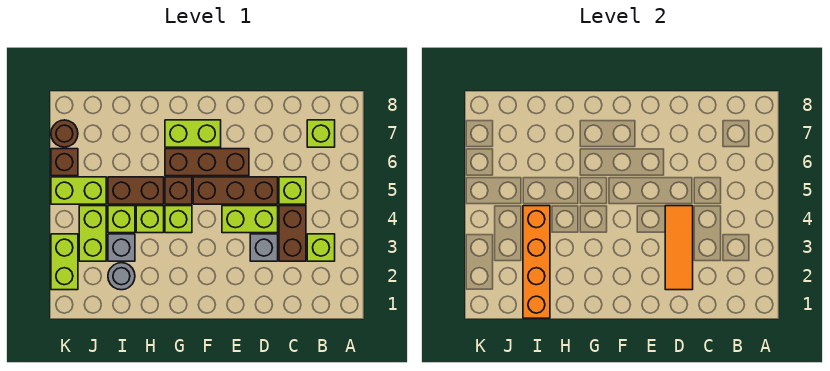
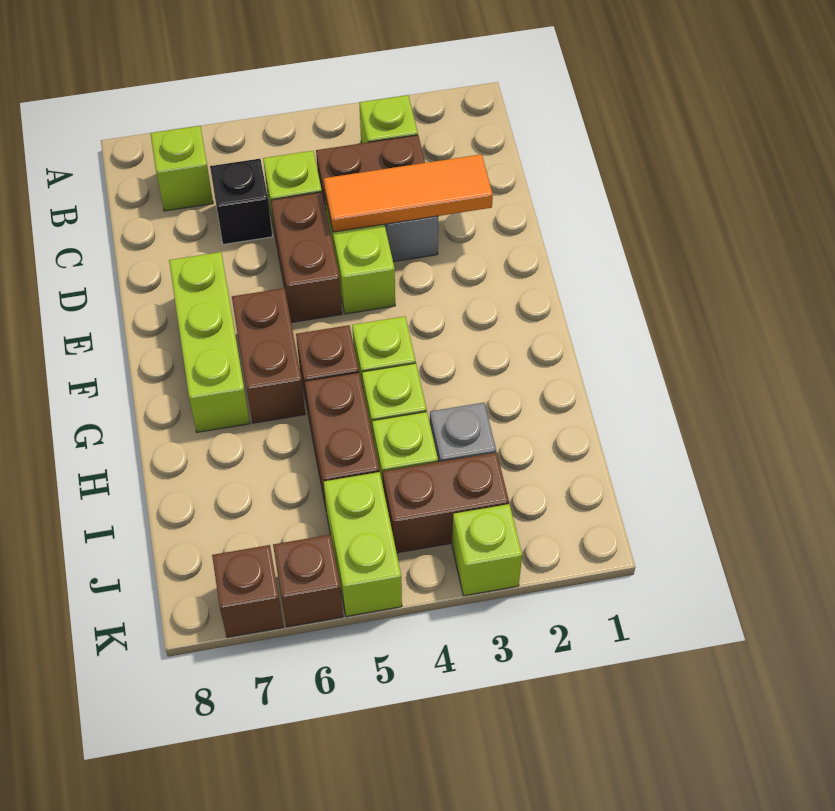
none -> black 1x1 brick [210,159,272,244]
brown 1x3 brick [193,177,278,204] -> brown 1x2 brick [271,192,342,323]
brown 1x3 brick [165,149,249,176] -> brown 1x2 brick [232,288,305,423]
lime 1x2 brick [165,120,221,147] -> lime 1x3 brick [169,252,250,432]
orange 1x4 brick [523,206,550,318] -> none
grey 1x1 round brick [108,263,135,290] -> none
lime 1x2 brick [79,206,106,261] -> brown 1x2 brick [383,452,509,553]
lime 1x2 brick [51,234,78,290] -> lime 1x1 brick [452,504,522,596]
brown 1x1 round brick [51,120,78,147] -> brown 1x1 brick [212,545,283,637]

